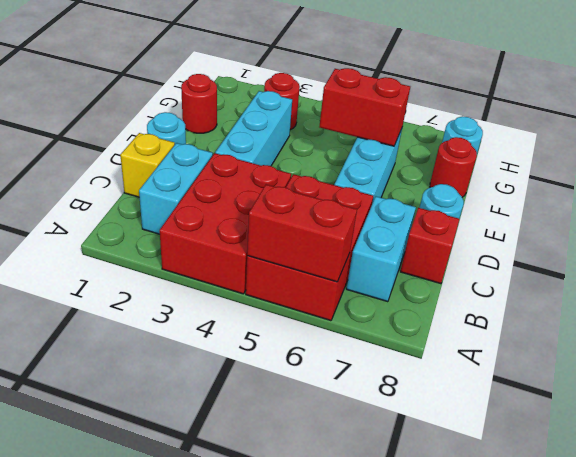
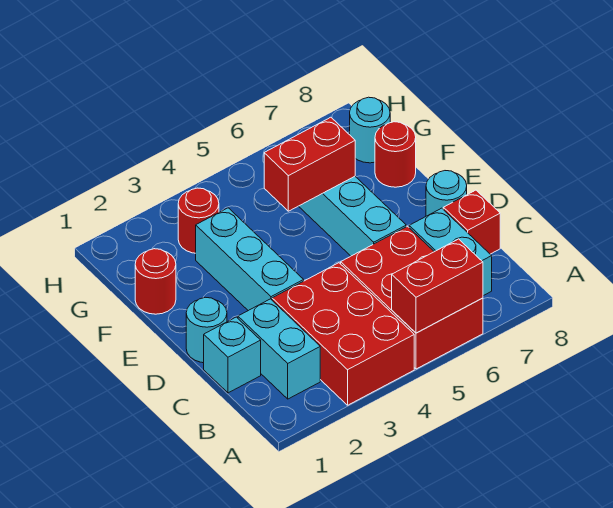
yellow 1x1 brick [120,133,175,197] -> cyan 1x1 brick [204,317,261,393]

